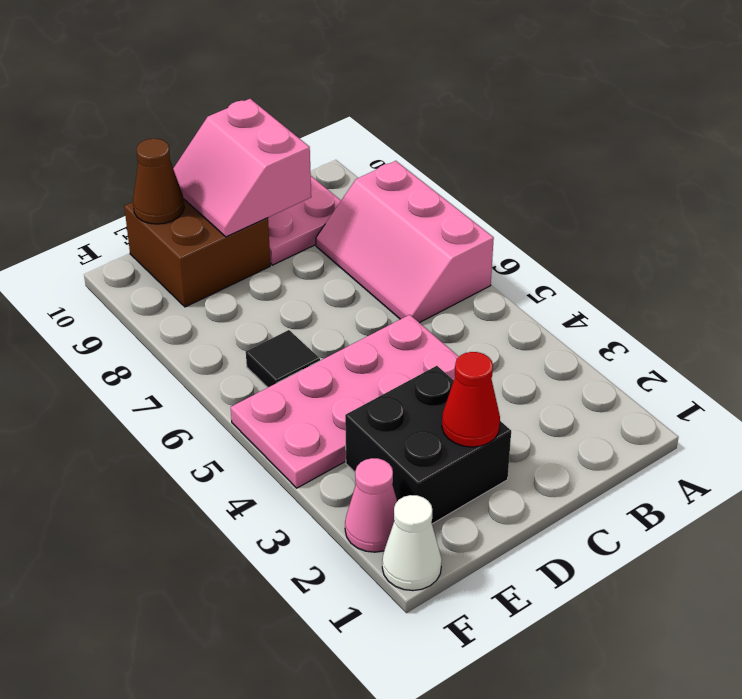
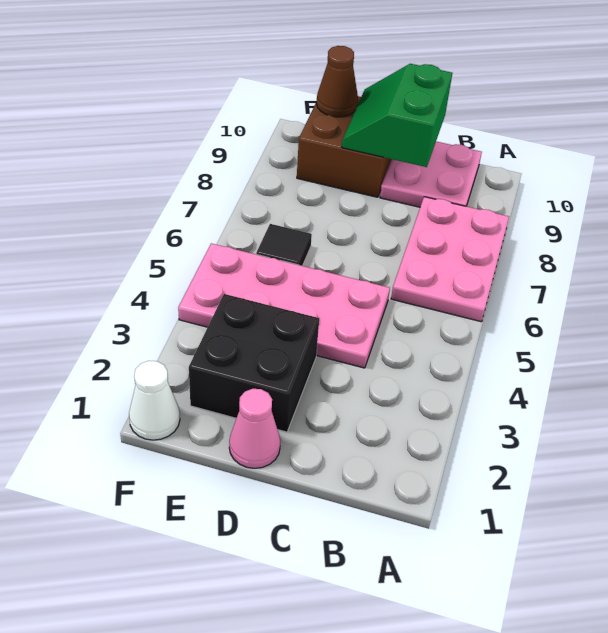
pink 2x3 slope [316,161,494,323] -> pink 2x3 plate [391,197,509,322]
pink 2x2 slope [173,99,311,237] -> green 2x2 slope [342,64,452,167]
red 1x1 cone [442,352,500,447] -> none
pink 1x1 cone [345,458,397,552] -> pink 1x1 cone moved to [229,389,280,468]

